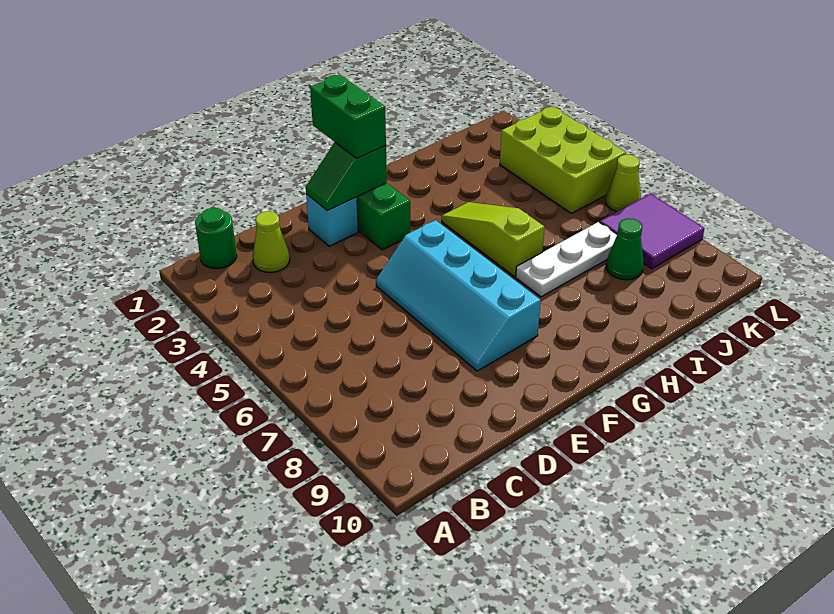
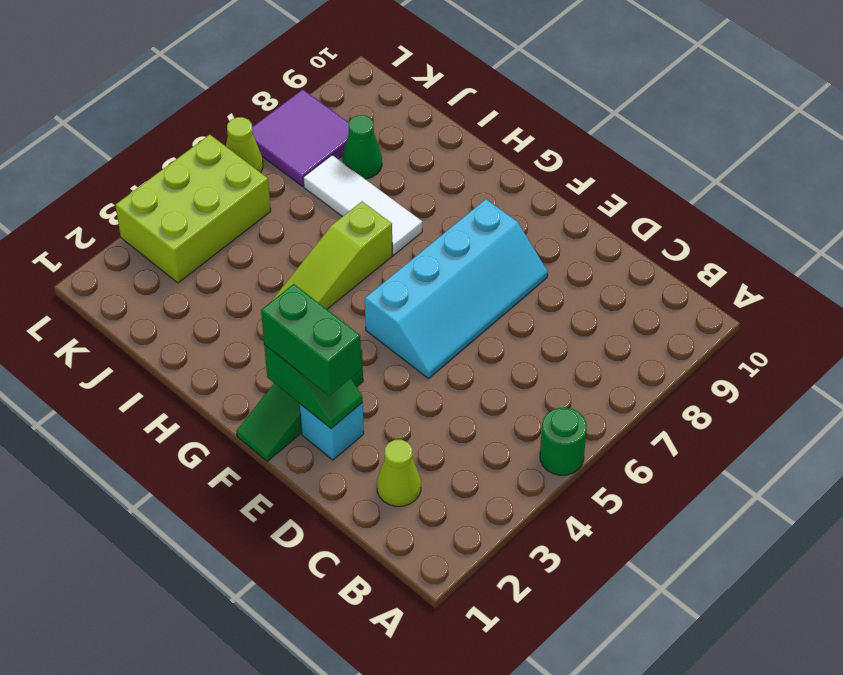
green 1x1 round brick [195,208,237,269] -> green 1x1 round brick moved to [540,408,587,475]
green 1x2 brick [310,75,386,158] -> green 1x2 brick turned to [261,284,362,396]
white 1x3 plate [516,222,617,297] -> white 1x3 tile [303,155,422,255]

